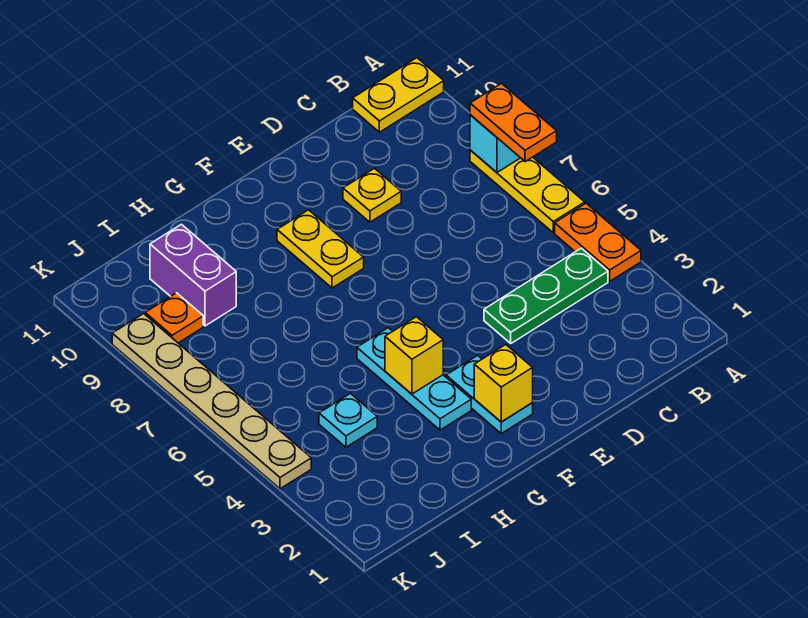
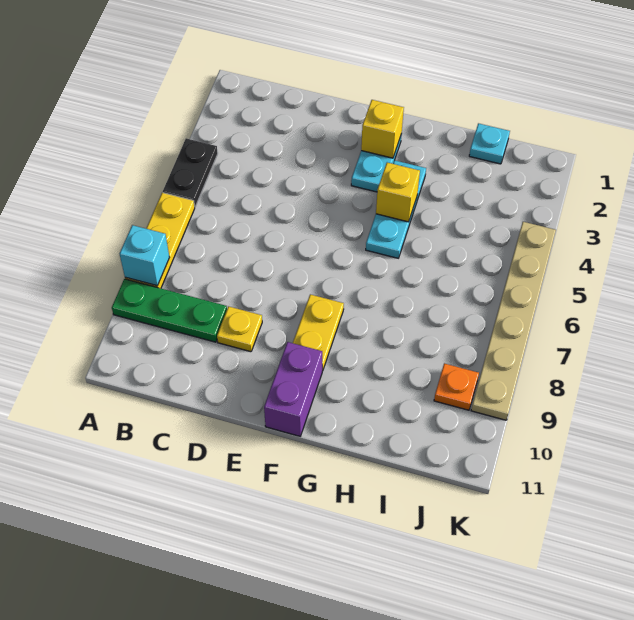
orange 1x2 plate [555,203,641,281] -> black 1x2 plate [163,138,218,206]
orange 1x2 plate [470,84,557,162] -> none
yellow 1x2 plate [353,58,444,132] -> none
green 1x3 plate [484,248,608,343] -> green 1x3 plate moved to [112,279,227,342]
cyan 1x1 plate [319,394,377,447] -> cyan 1x1 plate moved to [469,123,510,164]
purple 1x2 brick [150,224,236,326] -> purple 1x2 brick moved to [264,342,322,436]

